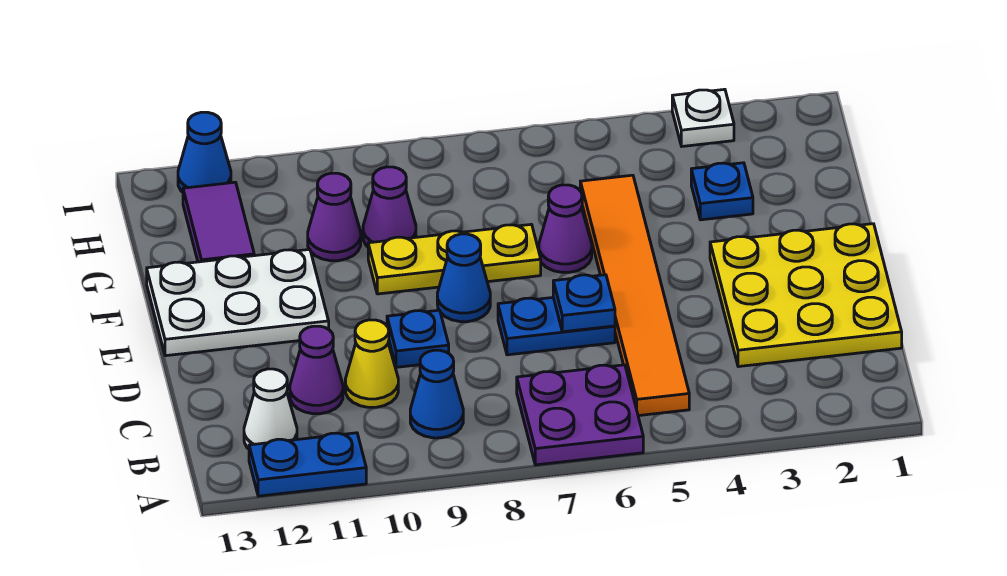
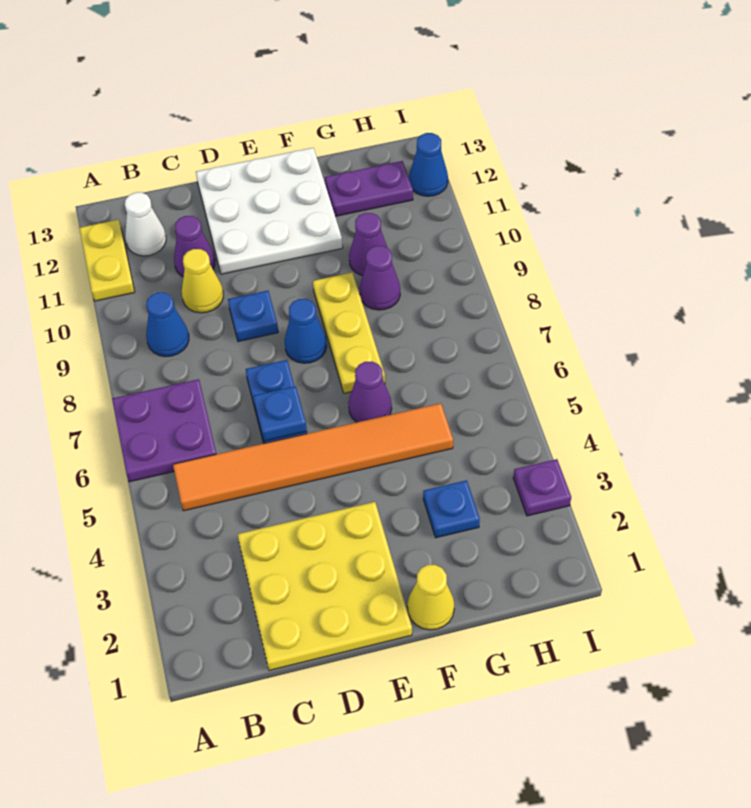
blue 1x2 plate [249,433,366,496] -> yellow 1x2 plate [79,220,135,301]
white 2x3 plate [147,249,329,356] -> white 3x3 plate [196,148,343,274]
none -> yellow 1x1 cone [407,565,454,630]
purple 1x2 tile [183,182,254,262] -> purple 1x2 plate [325,161,413,216]
white 1x1 plate [672,89,734,146] -> purple 1x1 plate [513,459,571,516]

